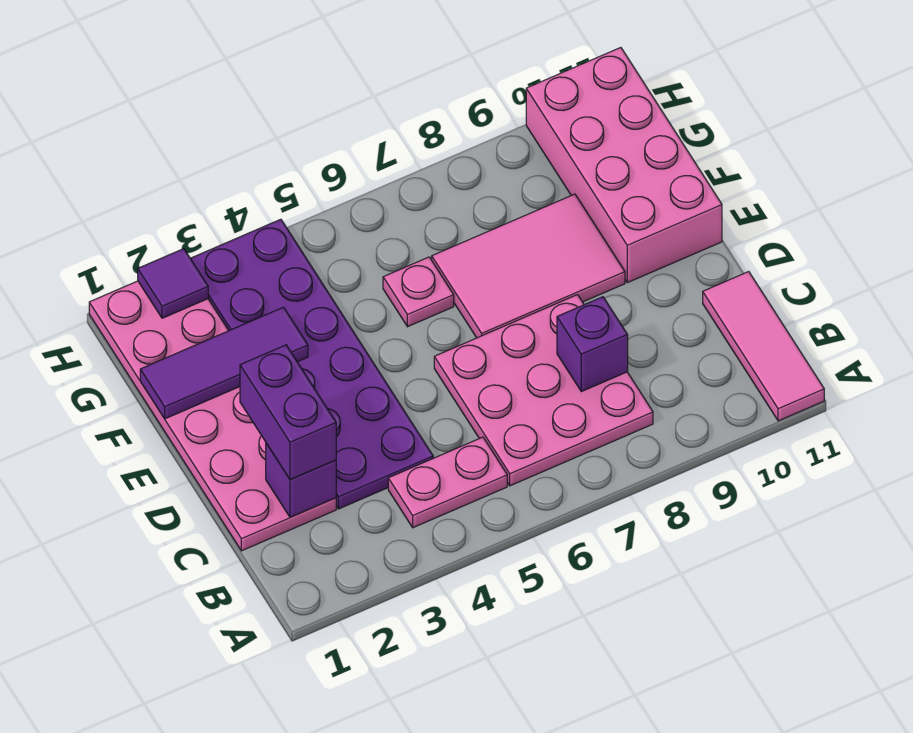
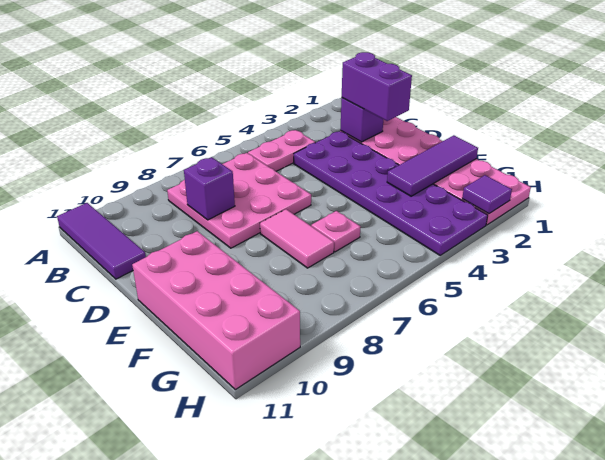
pink 1x3 tile [703,272,824,421] -> purple 1x3 tile [57,203,146,279]
pink 2x3 tile [432,194,625,338] -> pink 1x2 tile [260,209,334,268]

